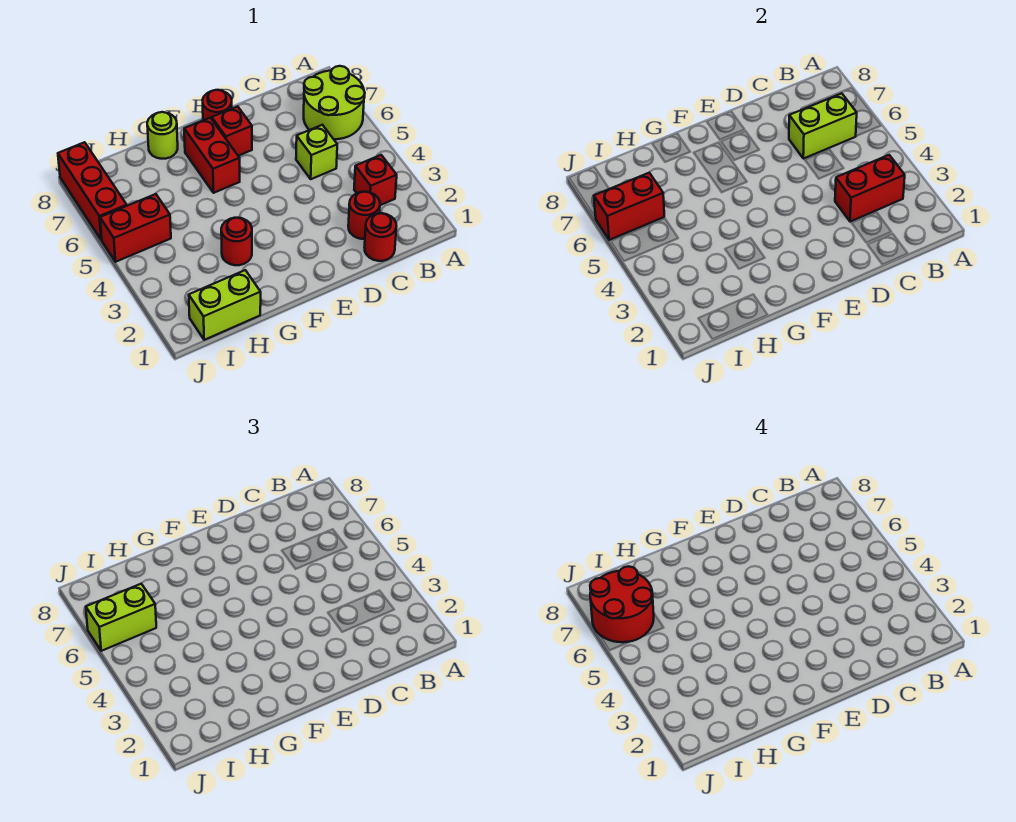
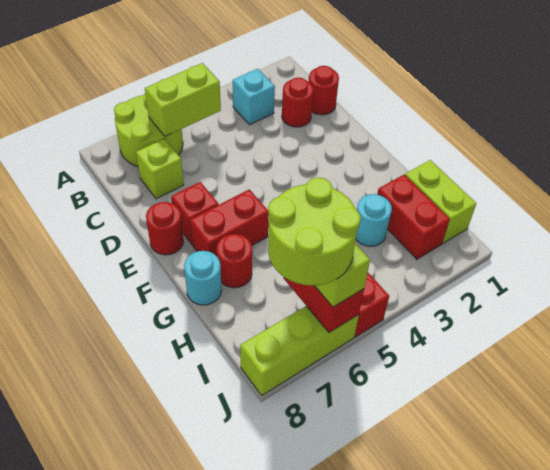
red 1x1 brick [354,155,397,205] -> cyan 1x1 brick [233,69,275,125]
red 1x2 brick [835,155,905,222] -> red 1x2 brick moved to [377,175,450,259]
lime 1x2 brick [789,93,857,159] -> lime 1x2 brick turned to [145,63,221,136]
lime 1x1 brick [296,125,337,179] -> lime 1x1 brick moved to [136,139,184,199]
red 1x1 round brick [221,218,252,265] -> red 1x1 round brick moved to [216,234,252,288]
lime 1x1 round brick [147,112,178,159] -> cyan 1x1 round brick [184,251,222,305]
none -> cyan 1x1 round brick [356,194,392,246]
red 2x2 round brick [590,566,654,642] -> lime 2x2 round brick [268,177,361,286]
red 1x3 brick [58,142,127,240] -> lime 1x3 brick [240,306,359,395]

